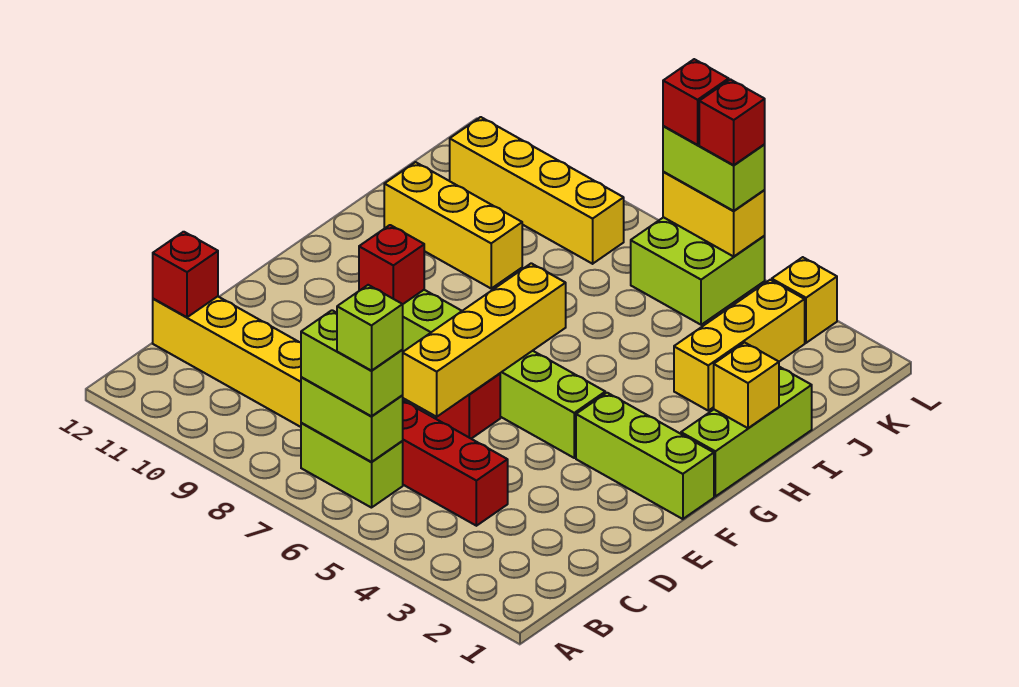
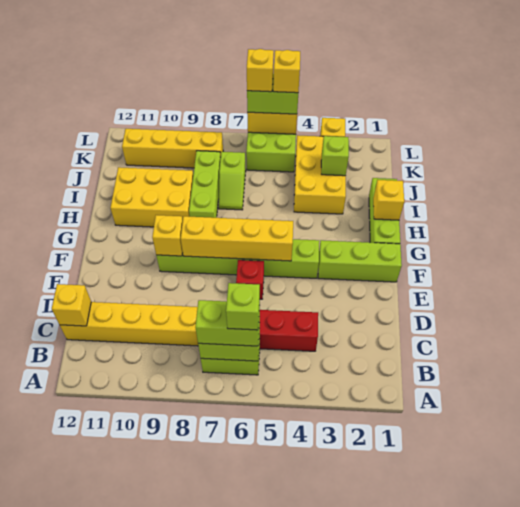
red 1x1 brick [153,232,218,317] -> yellow 1x1 brick [52,284,91,326]
yellow 1x4 brick [402,263,566,417] -> yellow 1x4 brick turned to [181,216,293,261]
red 1x1 brick [359,225,424,304] -> yellow 1x1 brick [152,215,183,256]
none -> lime 1x3 brick [189,151,221,218]
yellow 1x3 brick [674,280,805,410] -> yellow 2x3 brick [294,135,346,214]
none -> lime 1x2 slope [219,152,246,210]
yellow 1x3 brick [384,162,522,288] -> yellow 2x3 brick [111,167,193,227]
none -> lime 1x1 brick [321,136,349,176]
red 1x1 brick [699,80,765,165] -> yellow 1x1 brick [273,50,300,93]
red 1x1 brick [663,59,729,145] -> yellow 1x1 brick [247,49,274,92]

